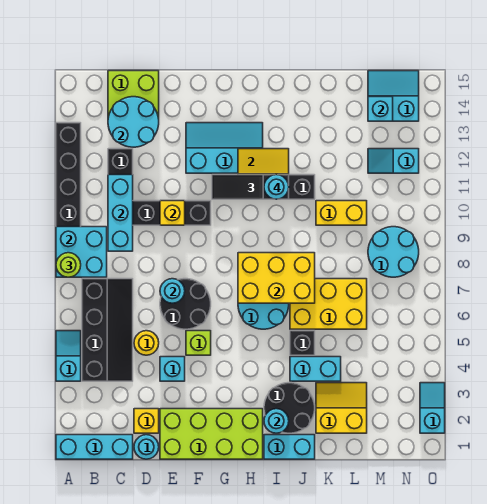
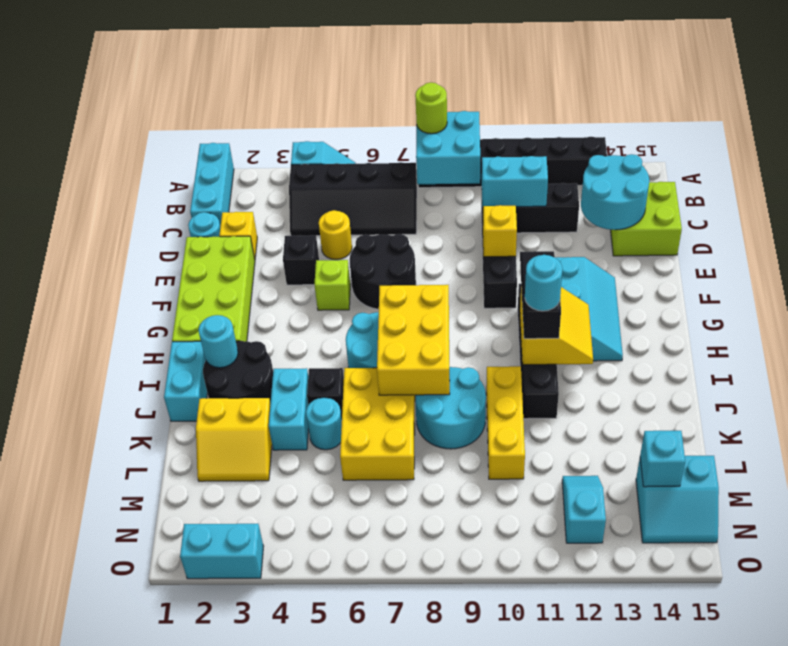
cyan 1x3 brick [108,175,133,251] -> cyan 1x2 brick [482,156,548,207]
cyan 1x1 brick [160,357,185,381] -> black 1x1 brick [283,235,319,285]
cyan 1x1 round brick [160,279,185,303] -> cyan 1x1 round brick moved to [306,397,342,450]
yellow 2x2 slope [316,383,367,433] -> yellow 2x2 slope turned to [196,398,272,481]
yellow 1x2 brick [316,201,367,225] -> yellow 1x3 brick [486,366,525,479]
cyan 2x2 round brick [368,227,419,277] -> cyan 2x2 round brick moved to [415,367,486,449]
cyan 2x2 slope [368,71,419,121] -> cyan 2x2 slope turned to [636,456,719,543]
cyan 1x2 slope [420,383,445,433] -> cyan 1x2 brick [180,524,264,579]

